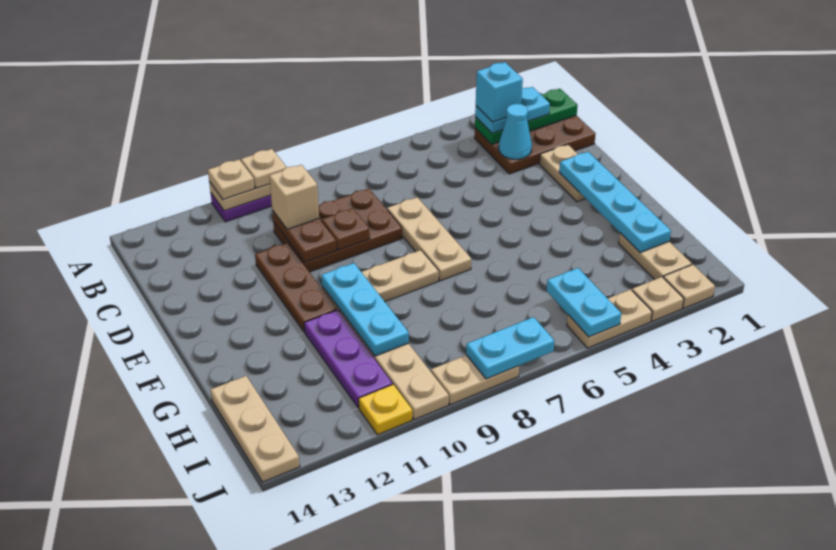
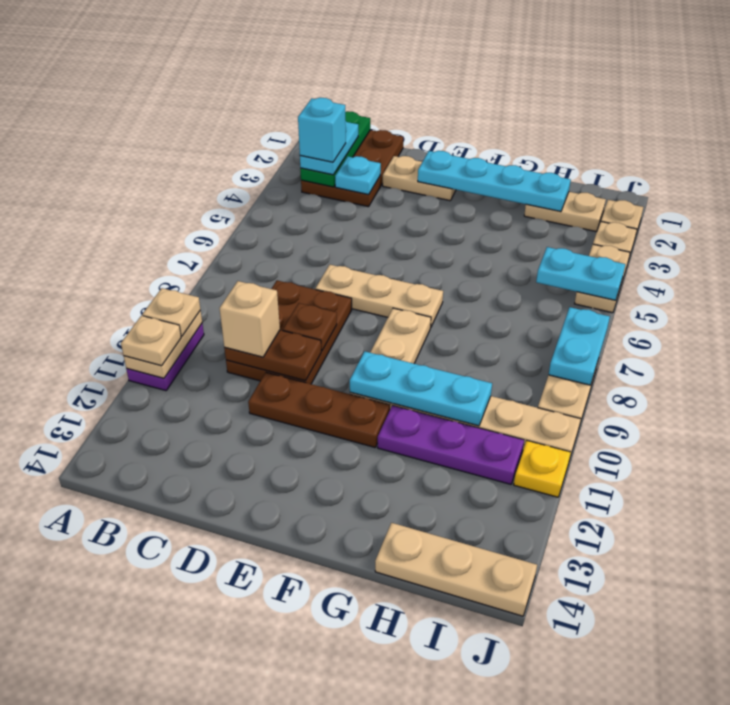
cyan 1x1 cone [499,104,532,159] -> cyan 1x1 plate [335,156,381,194]

